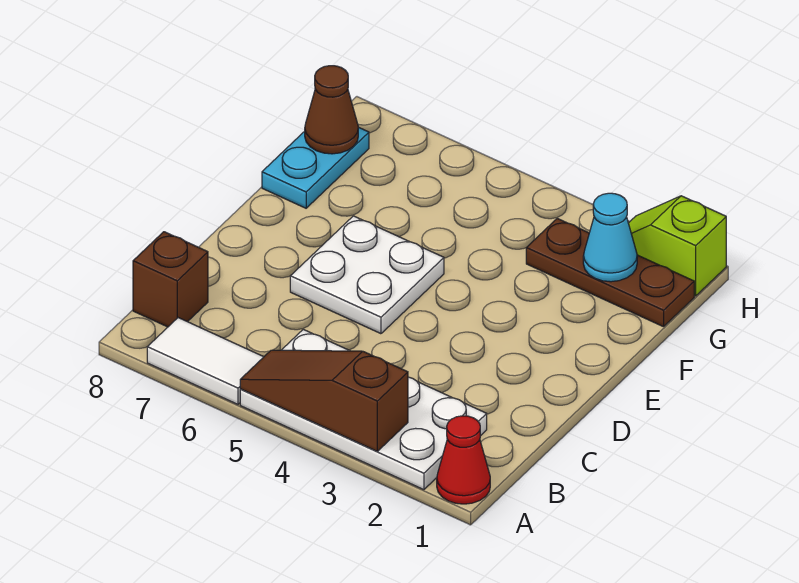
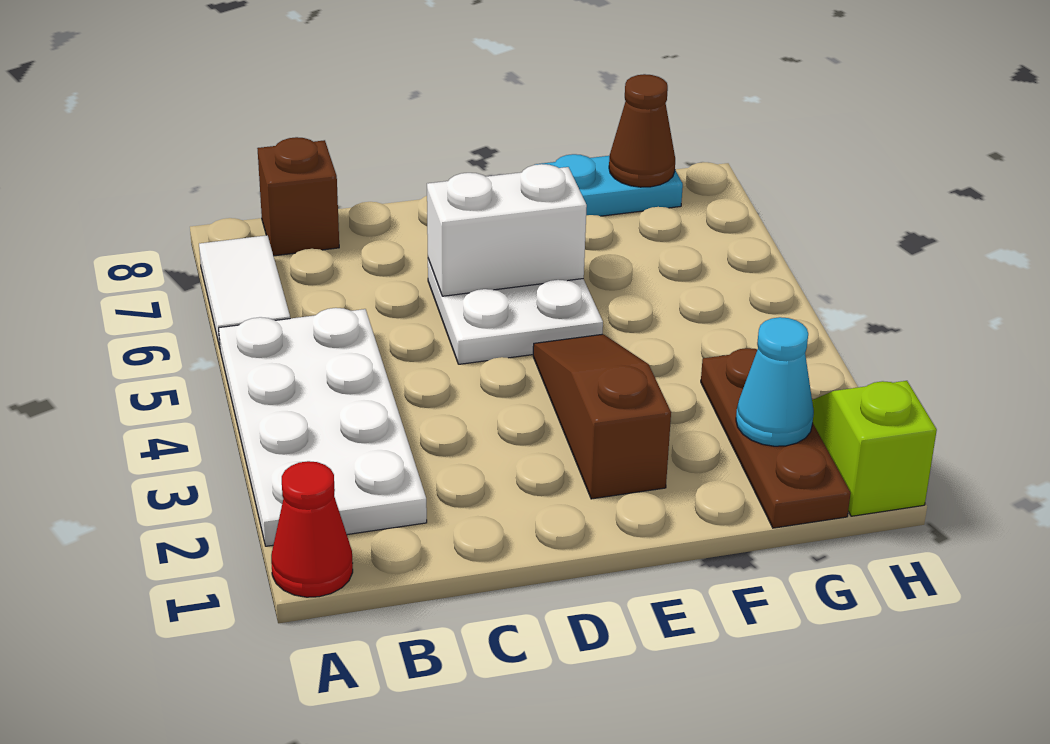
brown 1x3 slope [240,350,408,451] -> brown 1x3 slope moved to [533,334,671,499]
none -> white 1x2 brick [427,164,587,296]

